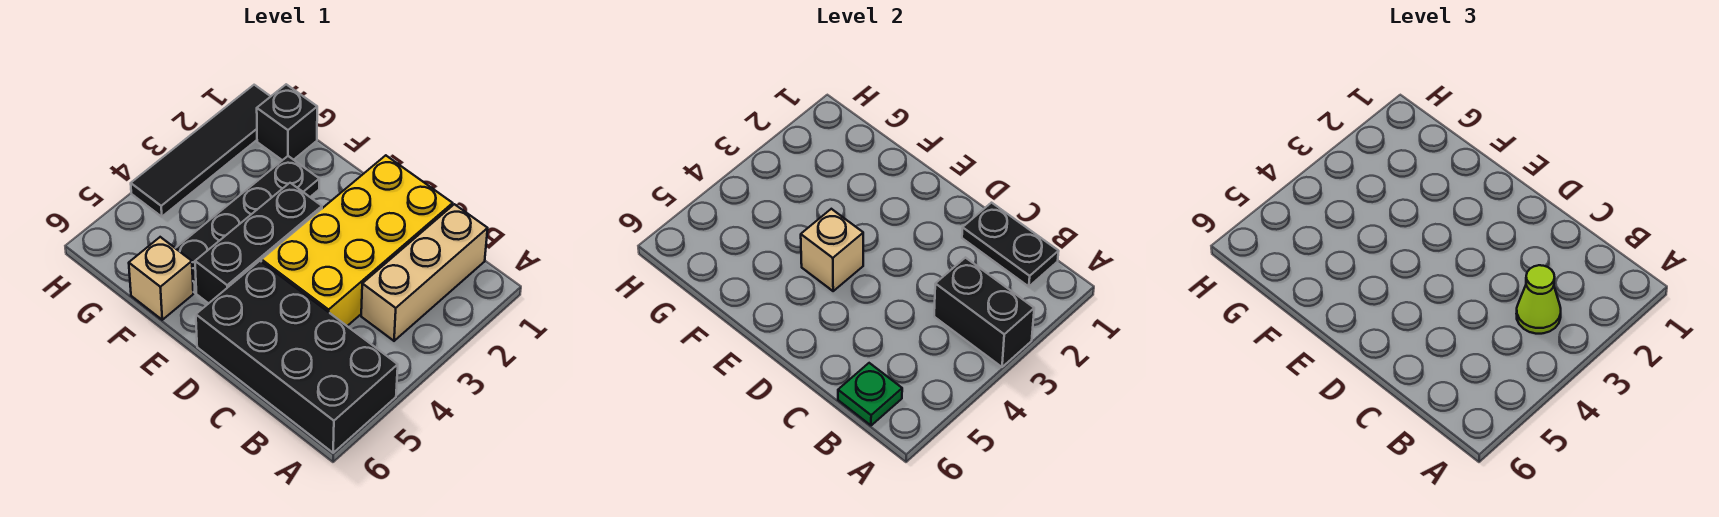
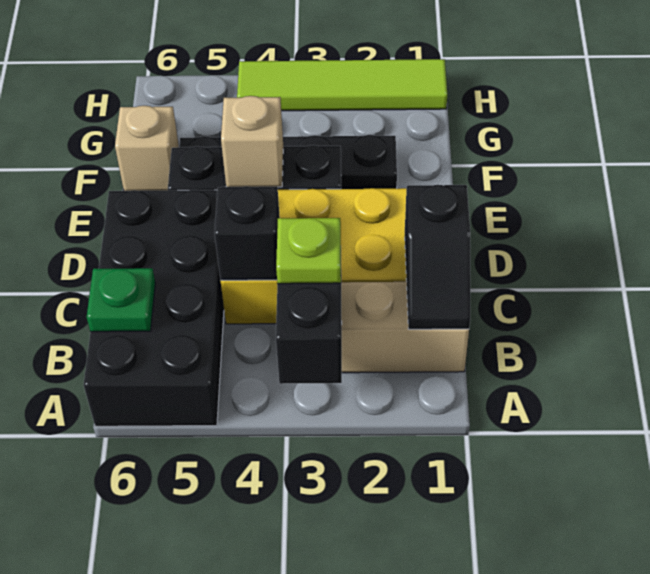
black 1x2 plate [962,203,1059,287] -> black 1x2 slope [405,185,470,329]
lime 1x1 cone [1516,265,1561,334] -> lime 1x1 plate [276,218,341,284]
black 1x1 brick [257,84,317,160] -> black 1x1 brick moved to [215,186,280,280]
black 1x4 tile [131,85,271,217] -> lime 1x4 tile [237,59,447,111]

